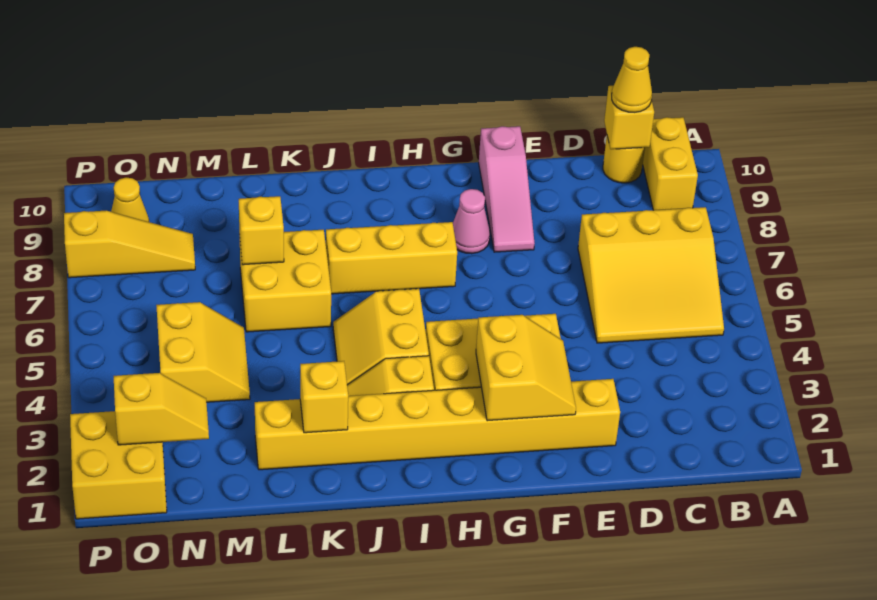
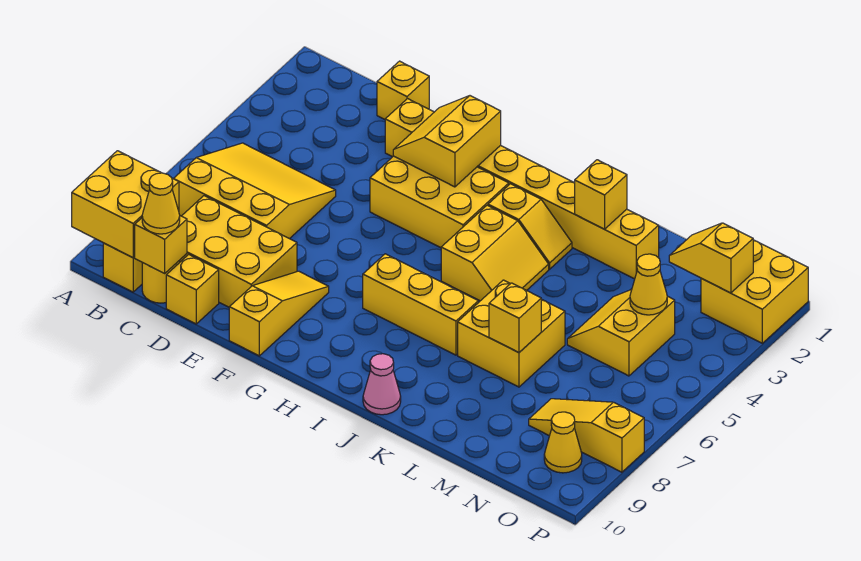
none -> yellow 2x2 brick [72,151,179,258]
none -> yellow 2x3 brick [180,196,297,307]
none -> yellow 1x1 brick [377,61,429,119]
none -> yellow 1x1 brick [166,254,219,324]
pink 1x3 slope [479,126,535,252] -> yellow 1x3 slope [229,271,329,356]
pink 1x1 cone [453,189,490,254] -> pink 1x1 cone moved to [363,354,401,415]
none -> yellow 1x1 cone [630,254,667,315]

